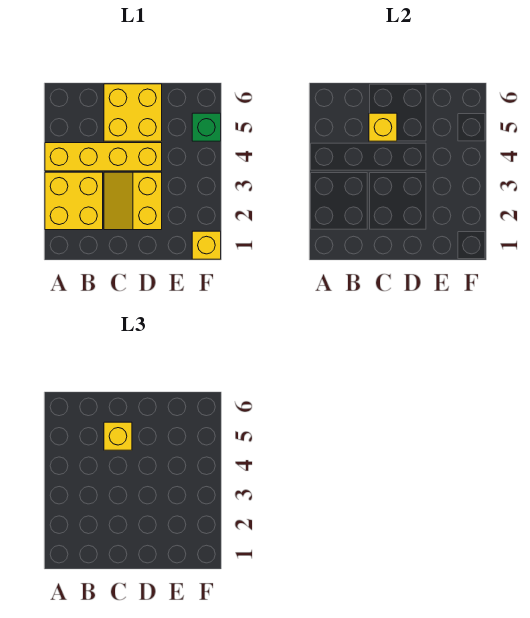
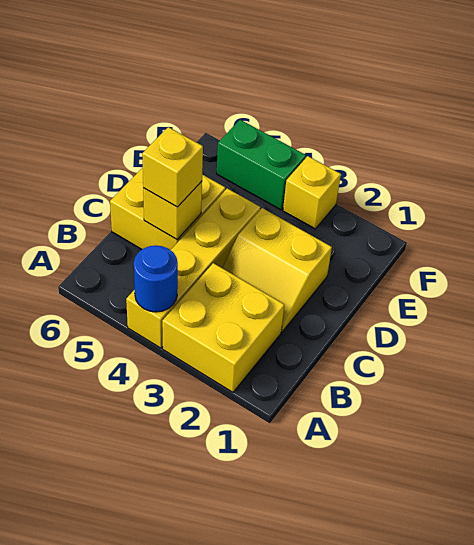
none -> blue 1x1 round brick [134,245,178,312]
yellow 1x1 brick [192,231,221,259] -> yellow 1x1 brick moved to [283,156,341,229]
green 1x1 brick [192,113,221,141] -> green 1x2 brick [217,120,306,210]

